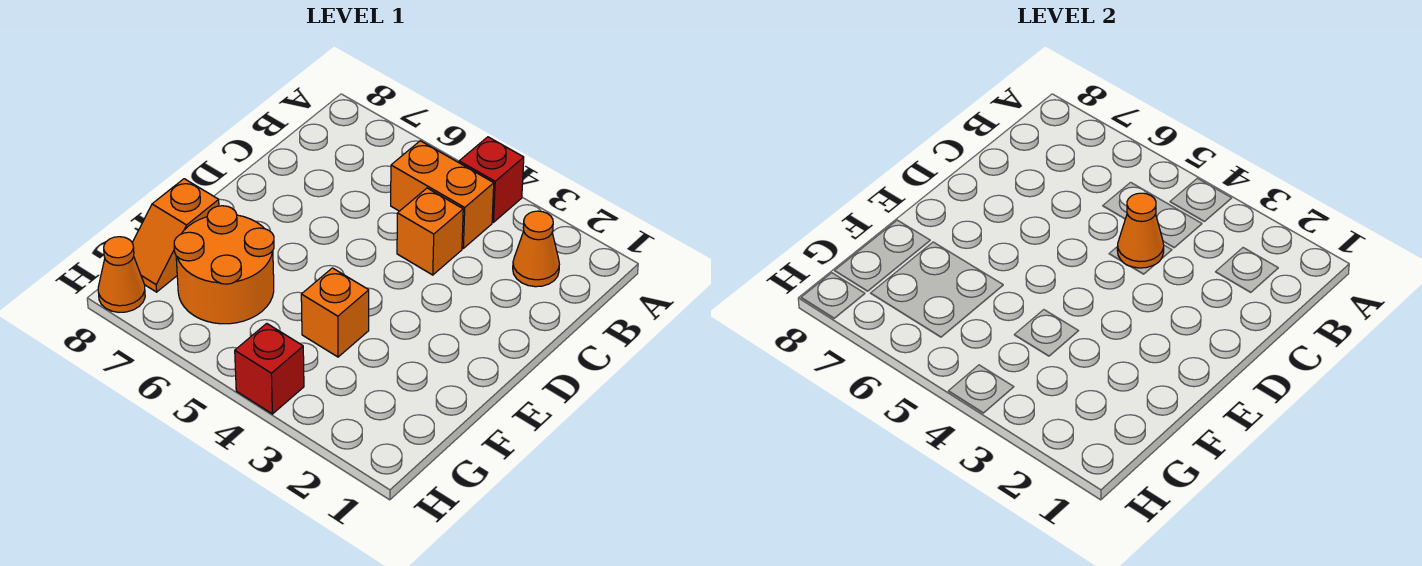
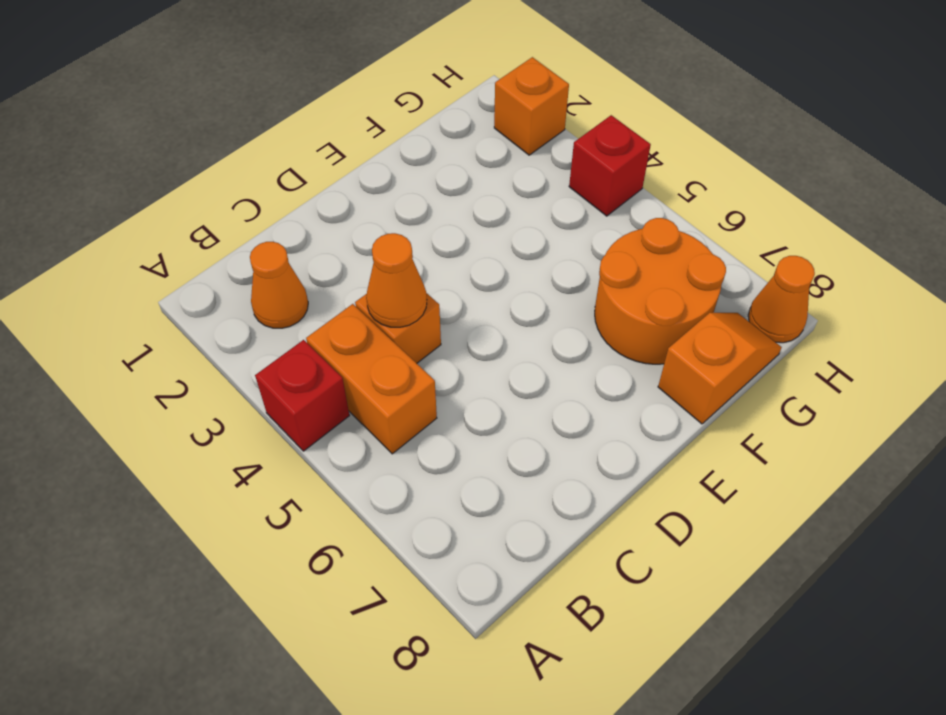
orange 1x1 brick [301,268,369,357] -> orange 1x1 brick moved to [494,57,569,155]

